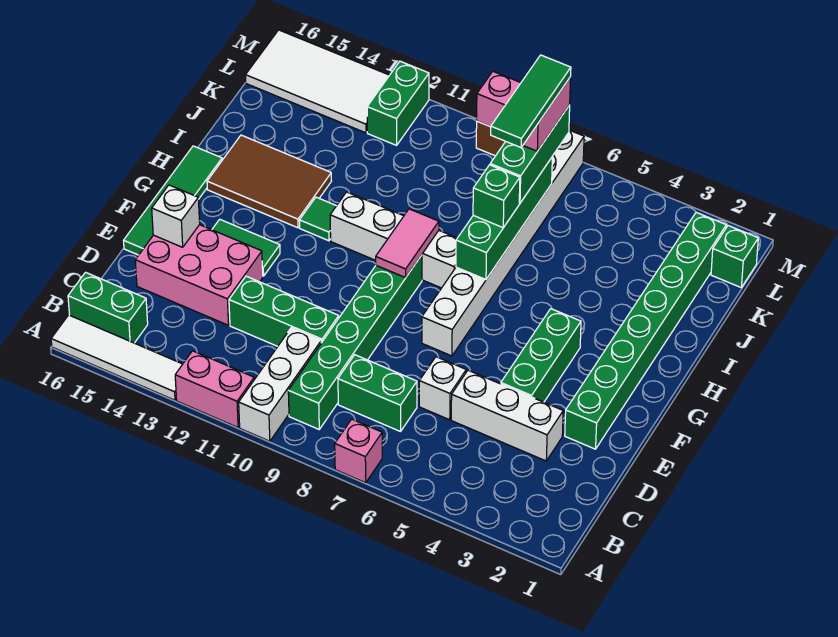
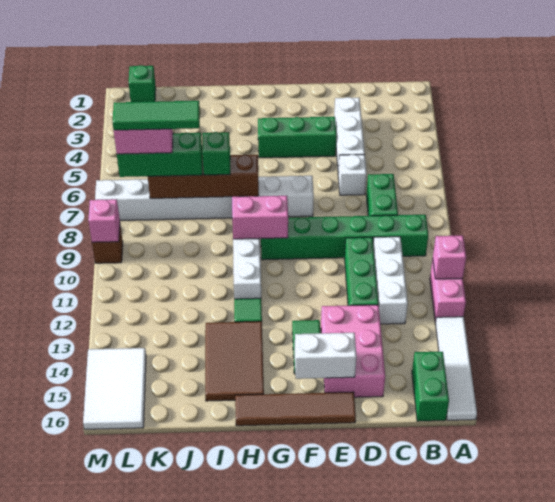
pink 1x1 brick [335,419,382,483] -> pink 1x1 brick moved to [433,236,466,279]
white 1x3 brick [239,328,321,441] -> white 1x3 brick turned to [373,237,408,324]
green 1x8 brick [565,213,726,449] -> none
white 1x1 brick [152,185,200,247] -> white 1x2 brick [295,333,357,379]
green 1x4 tile [124,146,222,255] -> brown 1x4 tile [235,392,356,426]
pink 1x2 tile [376,209,439,278] -> pink 1x2 brick [232,196,288,239]
green 1x4 brick [456,158,552,279] -> brown 1x4 brick [148,154,259,198]
green 1x2 brick [367,61,429,145] -> none
white 2x4 tile [246,30,389,133] -> white 2x3 tile [83,348,146,429]

